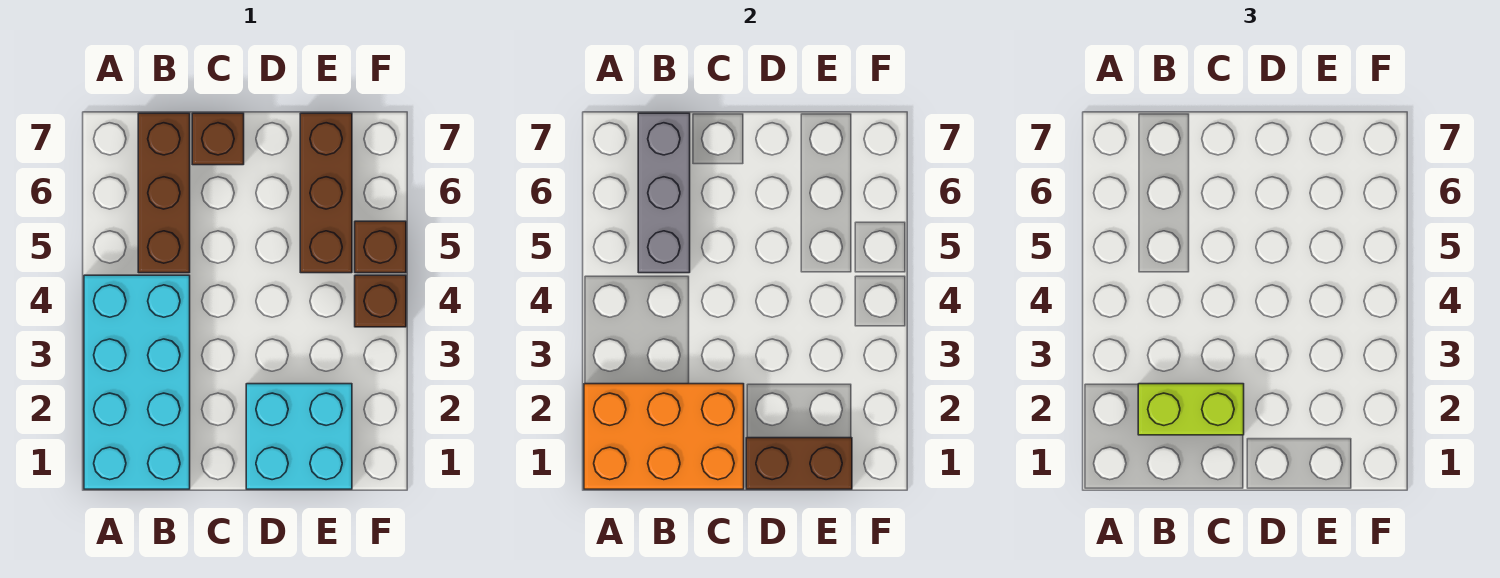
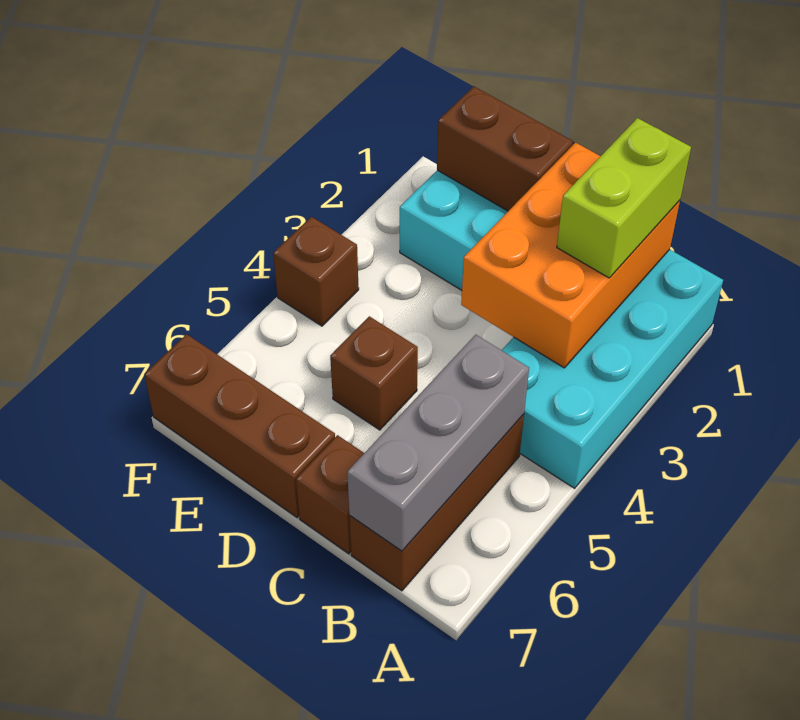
orange 2x3 brick [584,384,744,489] -> orange 2x3 brick turned to [461,143,680,368]
lime 1x2 brick [1138,384,1244,435] -> lime 1x2 brick turned to [557,118,691,278]
brown 1x3 brick [300,113,352,273] -> brown 1x3 brick turned to [144,334,335,517]
brown 1x1 brick [355,221,406,273] -> brown 1x1 brick moved to [330,316,418,430]

